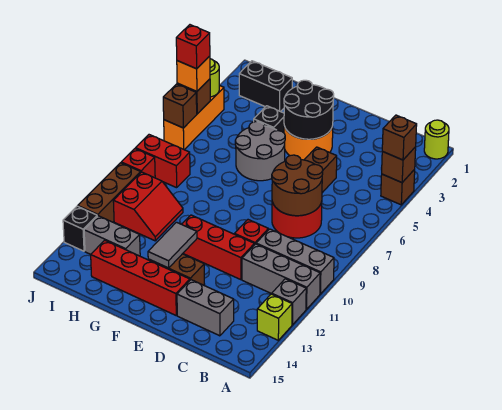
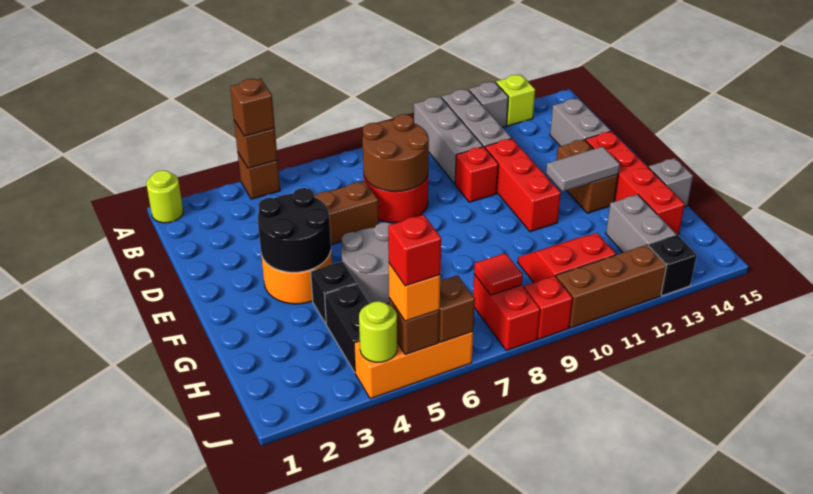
none -> grey 1x1 brick [648,158,693,207]
black 1x2 brick [239,61,293,112] -> black 1x2 brick moved to [325,284,370,372]
none -> red 1x1 tile [474,253,523,295]

